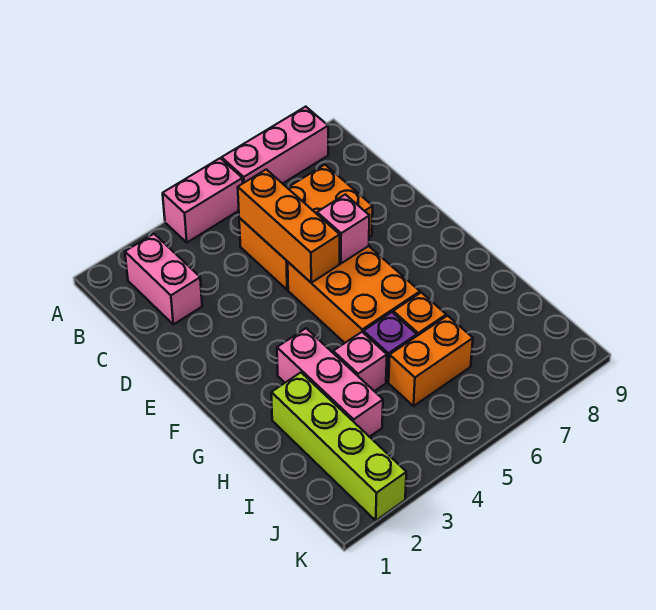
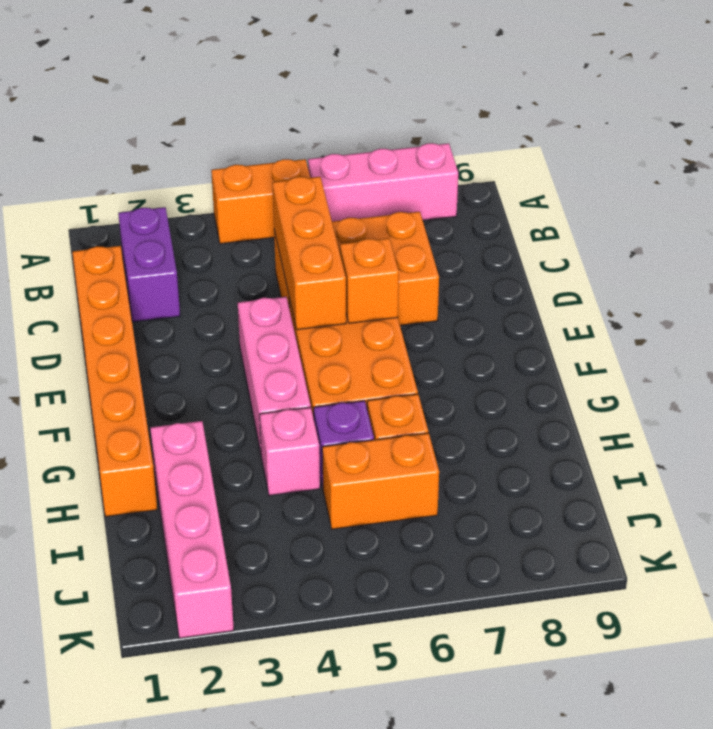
pink 1x2 brick [163,158,243,242] -> orange 1x2 brick [211,159,310,244]
pink 1x2 brick [125,234,202,325] -> purple 1x2 brick [118,207,180,322]
none -> orange 1x6 brick [72,246,157,517]
pink 1x1 brick [317,194,369,263] -> orange 1x1 brick [340,238,399,323]
pink 1x3 brick [277,328,383,437] -> pink 1x3 brick moved to [238,297,311,453]
lime 1x4 brick [271,373,406,521] -> pink 1x4 brick [150,421,234,638]

